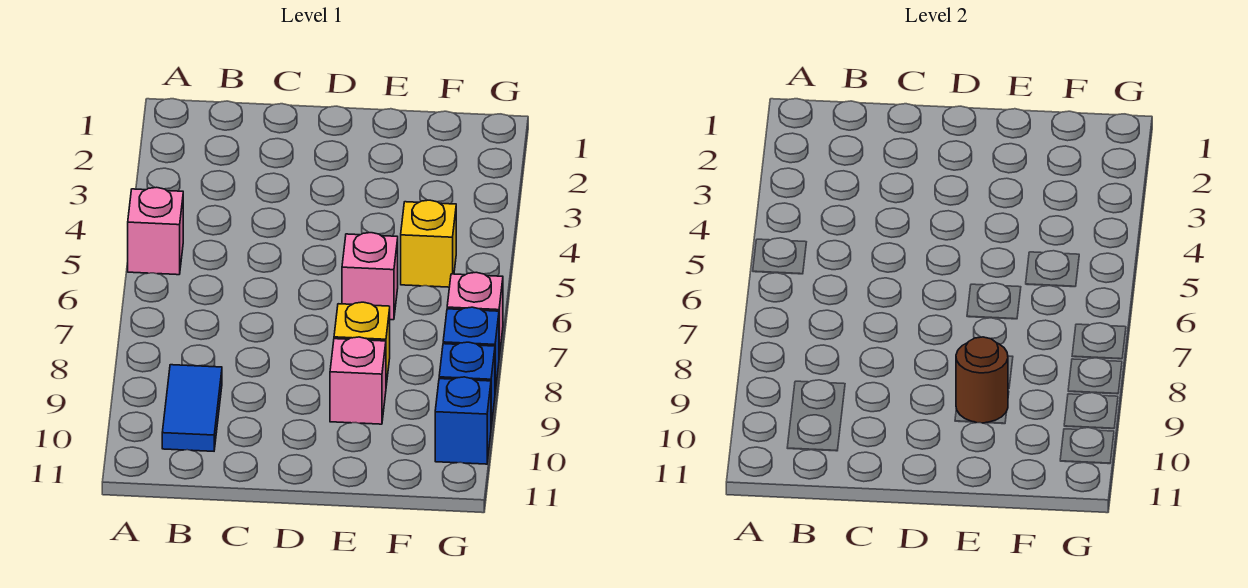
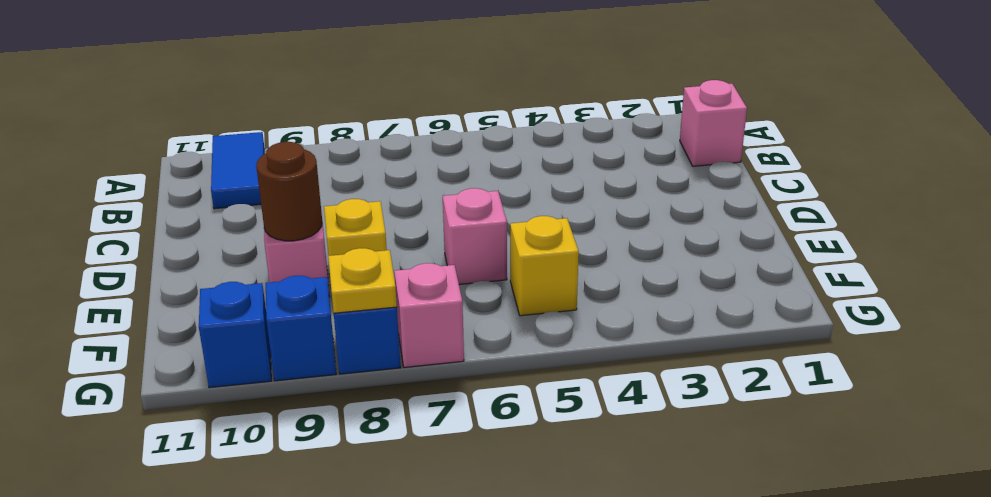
pink 1x1 brick [128,187,183,275] -> pink 1x1 brick moved to [680,80,747,166]
blue 1x2 tile [162,365,222,451] -> blue 1x2 tile turned to [211,132,265,209]
none -> yellow 1x1 plate [328,248,397,313]

